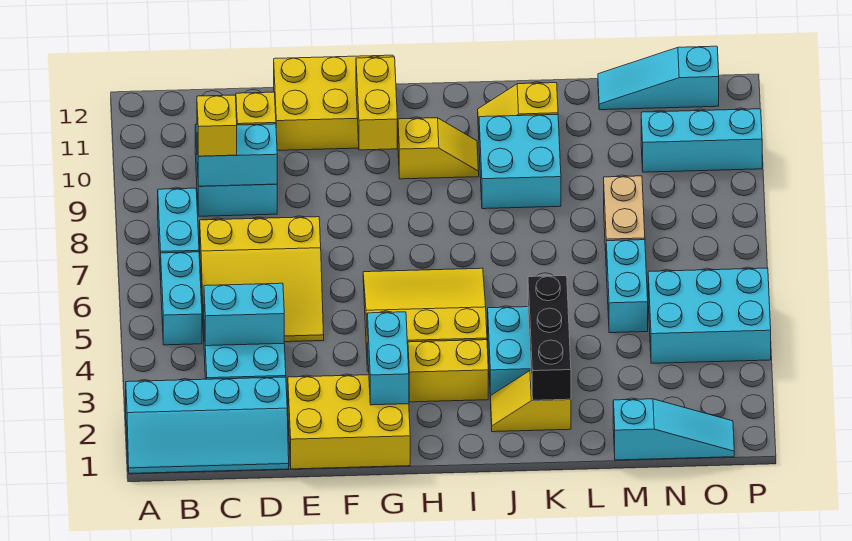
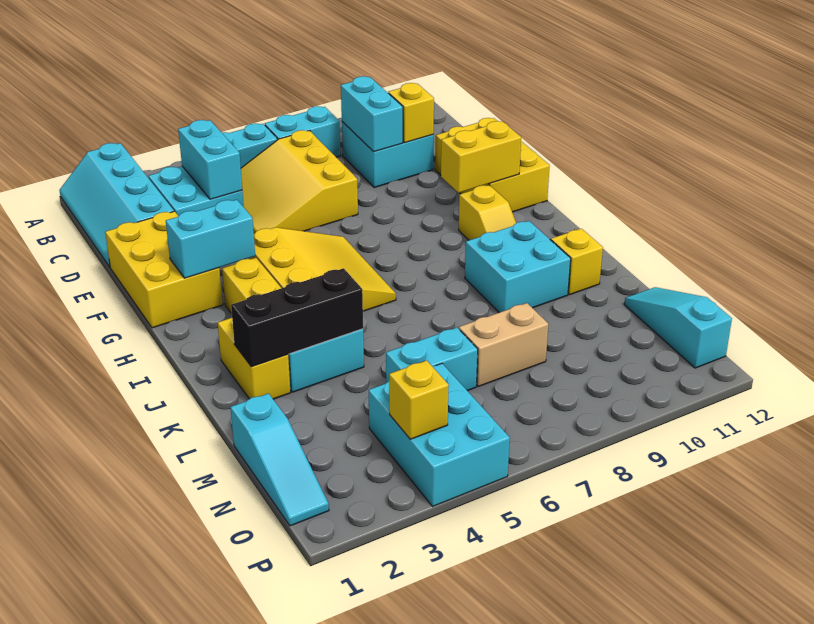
yellow 1x1 brick [197,95,237,156] -> yellow 1x1 brick moved to [389,360,449,439]
yellow 1x2 slope [490,370,571,432] -> yellow 1x2 brick [218,318,290,399]
cyan 1x3 brick [641,109,762,172] -> none

